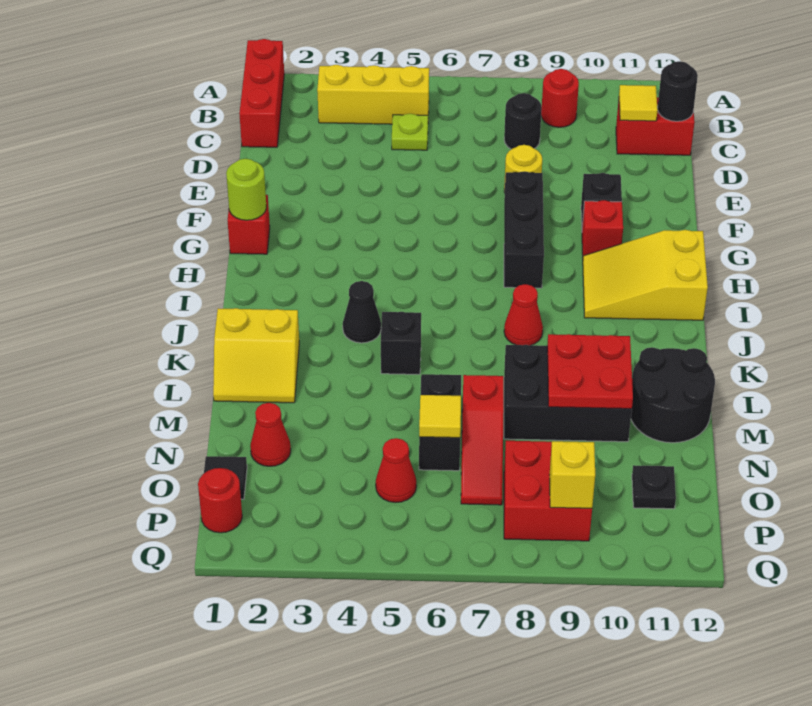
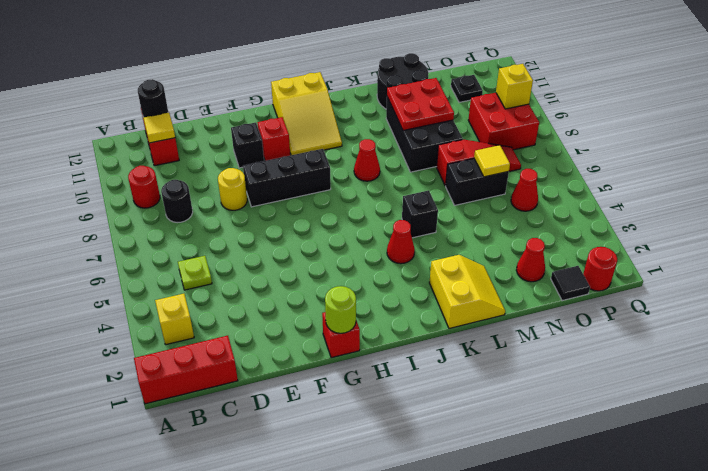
yellow 1x3 brick [317,65,429,124] -> yellow 1x1 brick [155,294,194,345]
black 1x1 cone [343,281,381,343] -> red 1x1 cone [387,220,415,264]

